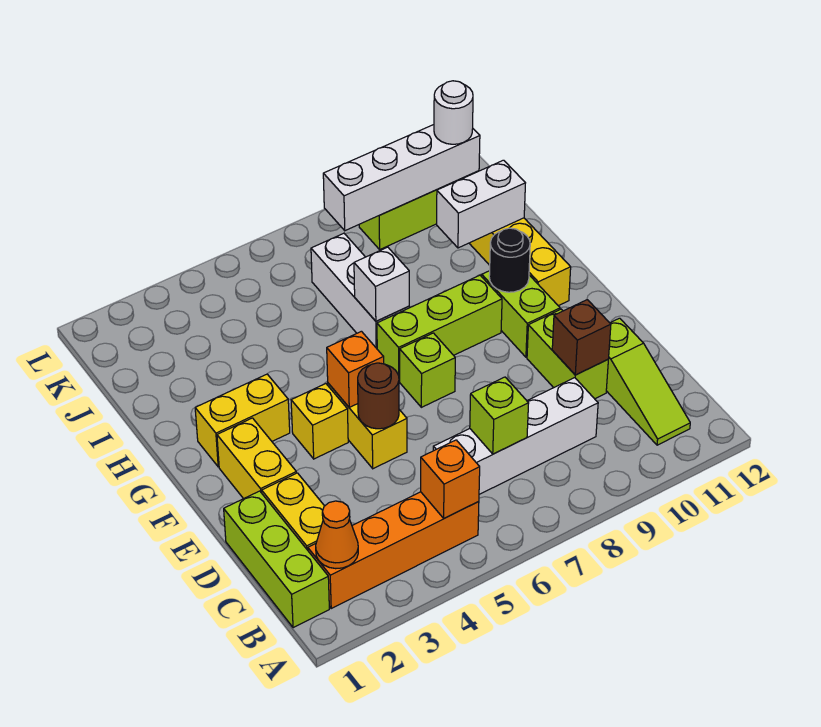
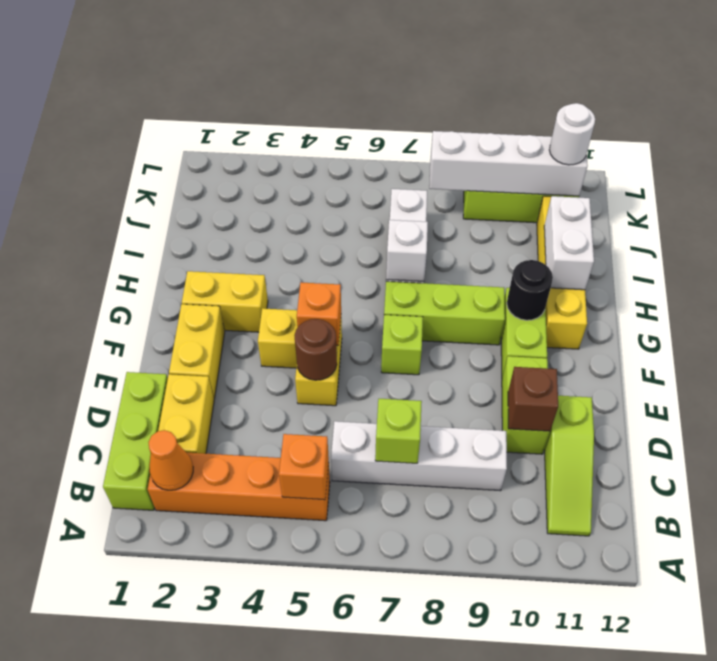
white 1x2 brick [437,160,525,248] -> white 1x2 brick turned to [544,196,594,290]

